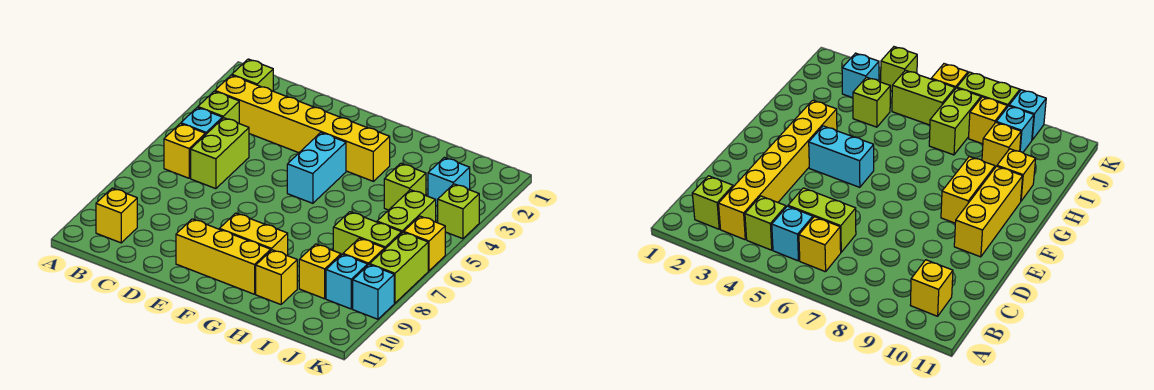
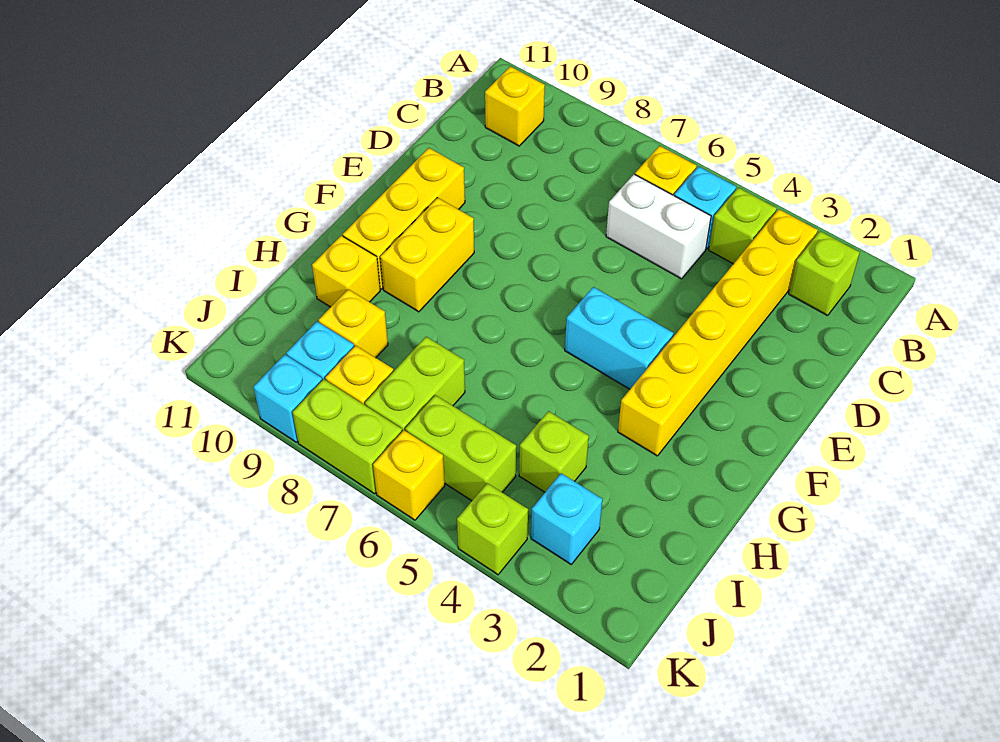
lime 1x2 brick [191,118,249,189] -> white 1x2 brick [606,174,711,279]

